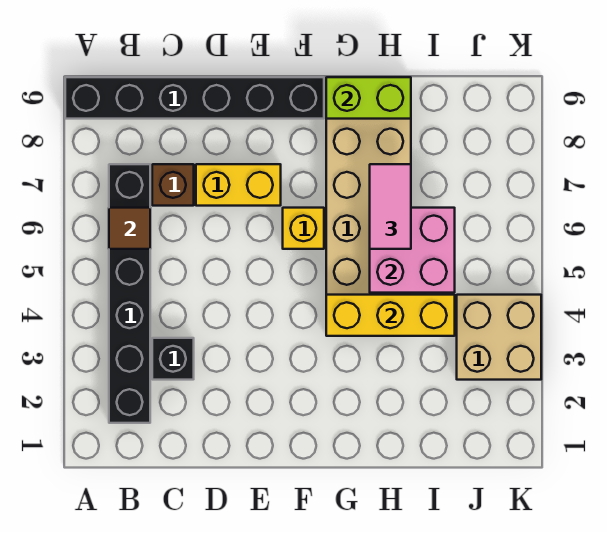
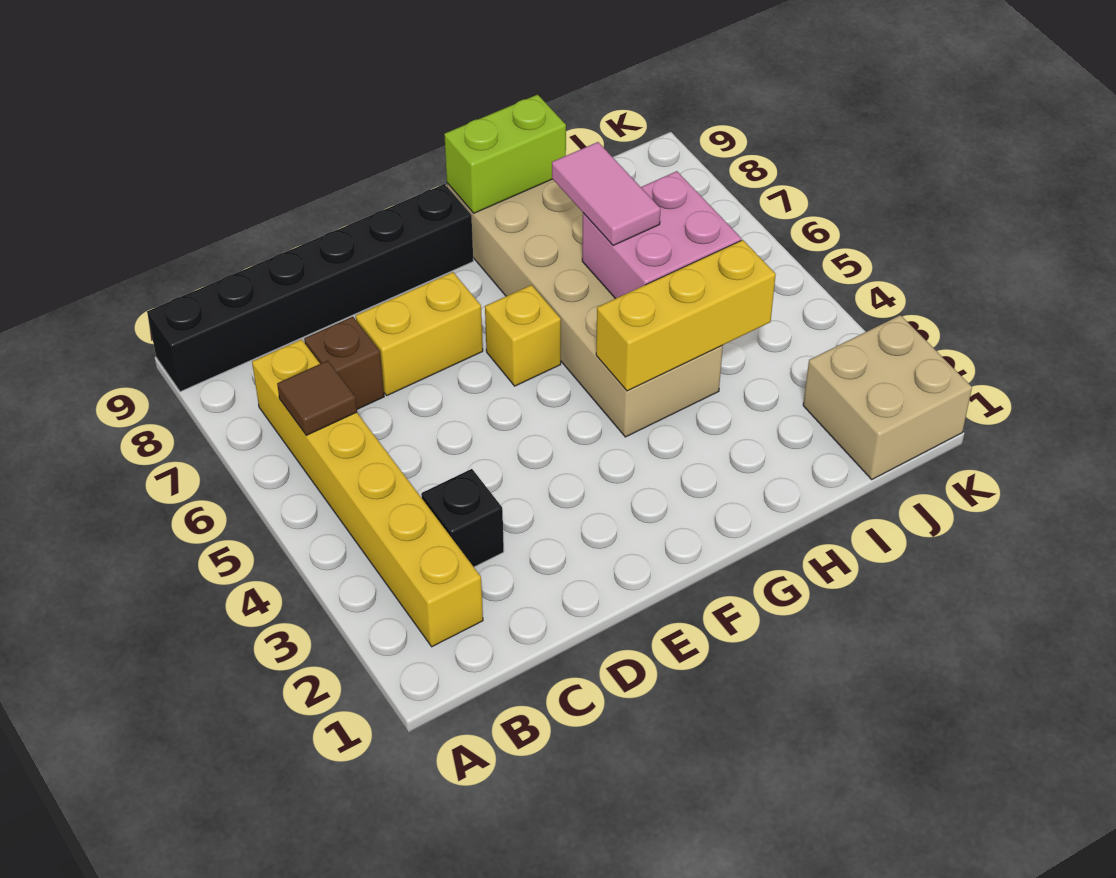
black 1x6 brick [109,164,150,423] -> yellow 1x6 brick [252,339,483,647]
tan 2x2 brick [457,295,541,380] -> tan 2x2 brick moved to [803,315,972,479]

